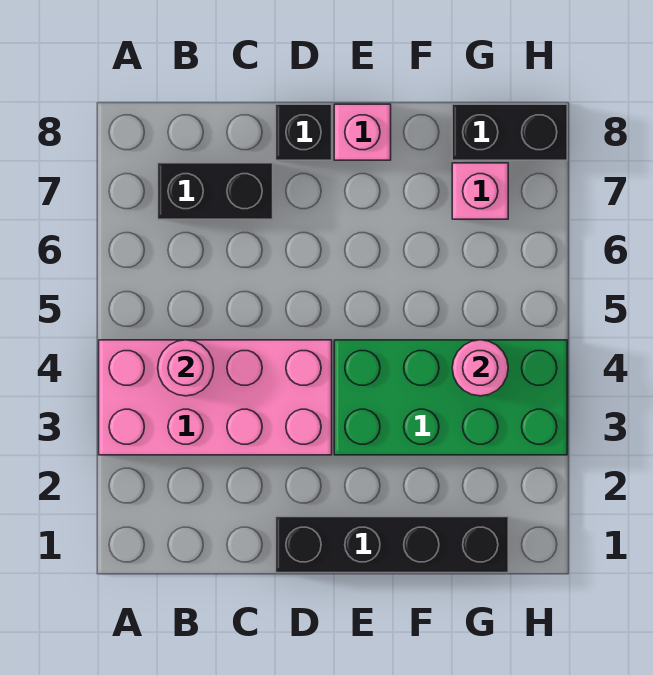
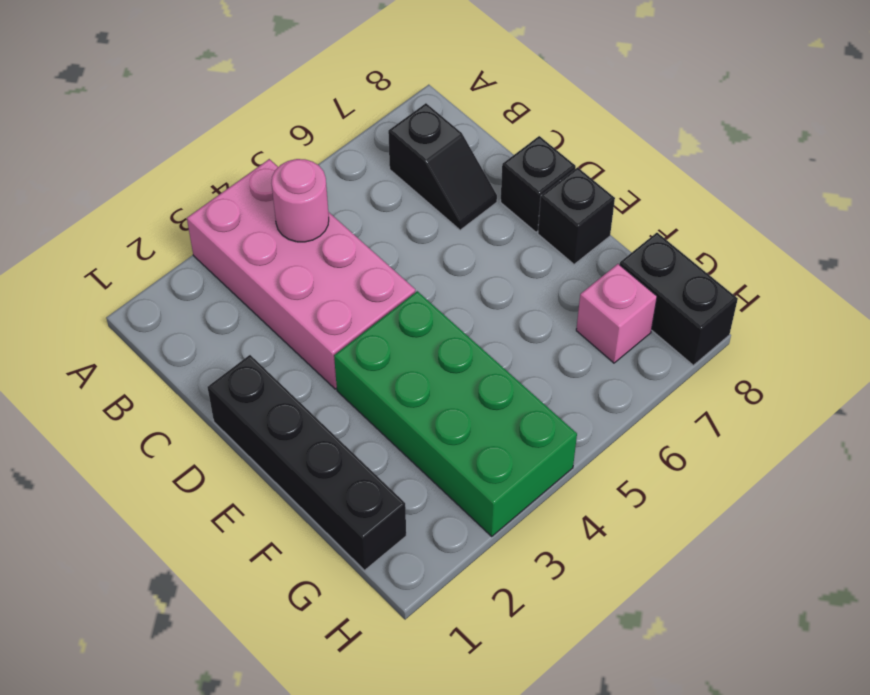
black 1x2 brick [158,163,273,219] -> black 1x2 slope [388,103,497,230]
pink 1x1 brick [334,104,391,160] -> black 1x1 brick [538,167,615,264]
pink 1x1 round brick [452,340,508,396] -> none

